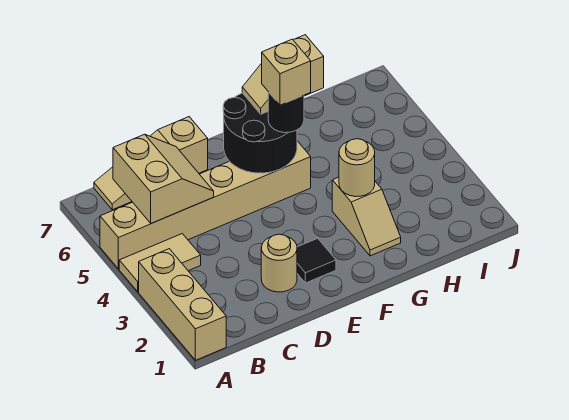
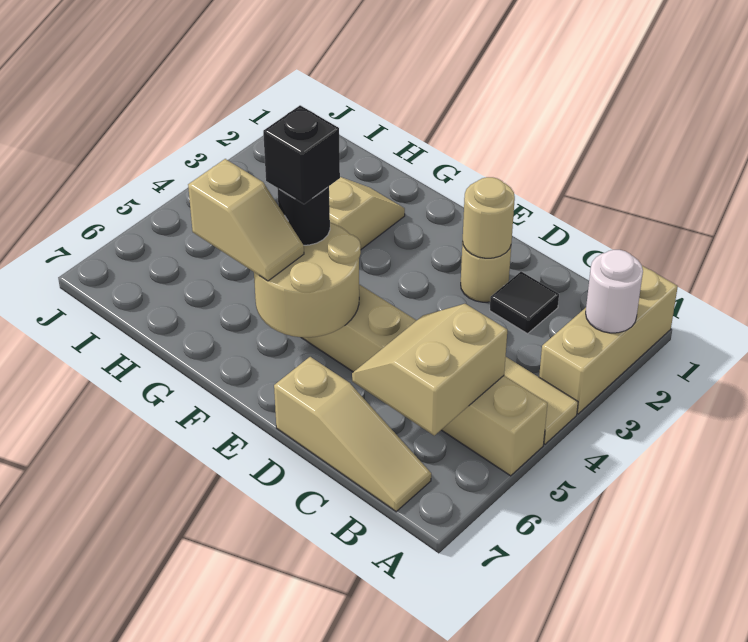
none -> white 1x1 round brick [586,250,643,333]
black 1x1 tile [297,238,336,283] -> black 1x1 tile moved to [490,272,559,334]
black 2x2 round brick [223,93,297,173] -> tan 2x2 round brick [254,222,361,337]
tan 1x1 brick [262,39,311,105] -> black 1x1 brick [263,105,340,204]
tan 1x1 round brick [339,139,375,197] -> tan 1x1 round brick moved to [463,177,515,258]

